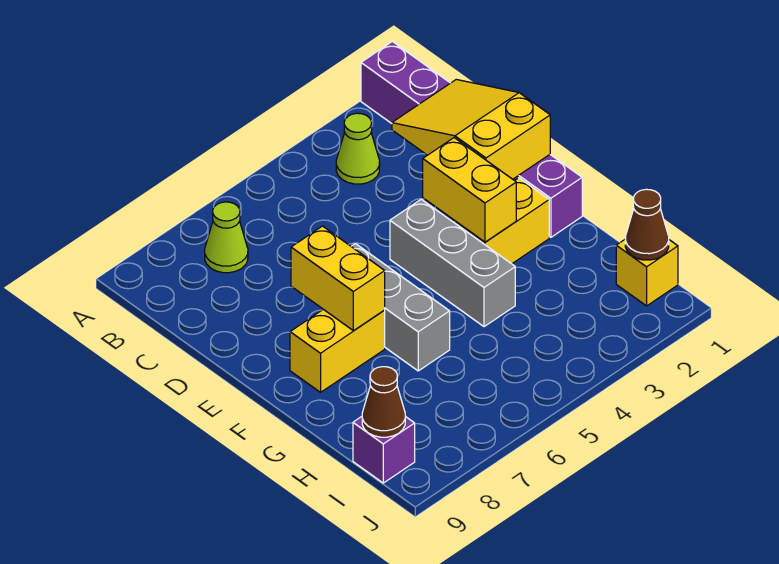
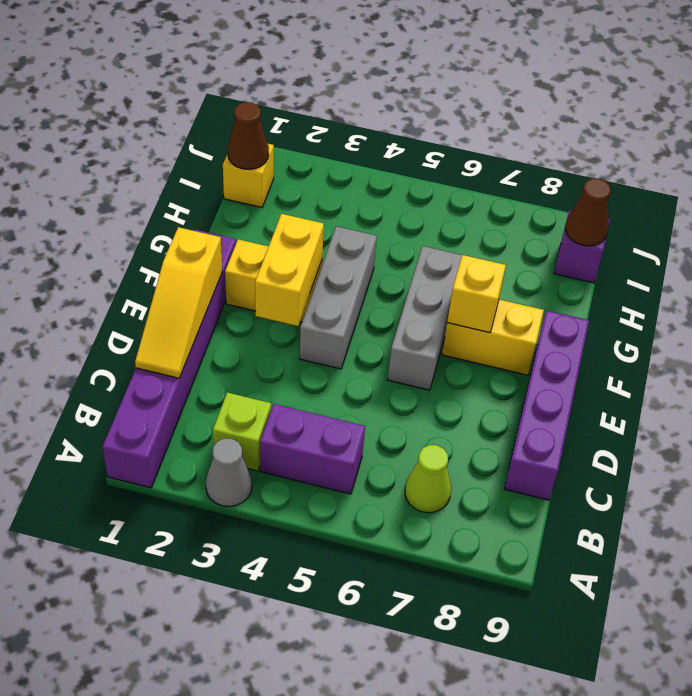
none -> grey 1x1 cone [206,438,252,507]
lime 1x1 cone [336,113,380,184] -> lime 1x1 brick [213,392,271,471]
none -> purple 1x2 brick [260,404,365,494]
yellow 2x3 slope [392,79,550,179] -> yellow 1x3 slope [135,227,222,378]
none -> purple 1x4 brick [504,310,589,500]
yellow 1x2 brick [291,226,385,331] -> yellow 1x1 brick [447,255,506,333]

